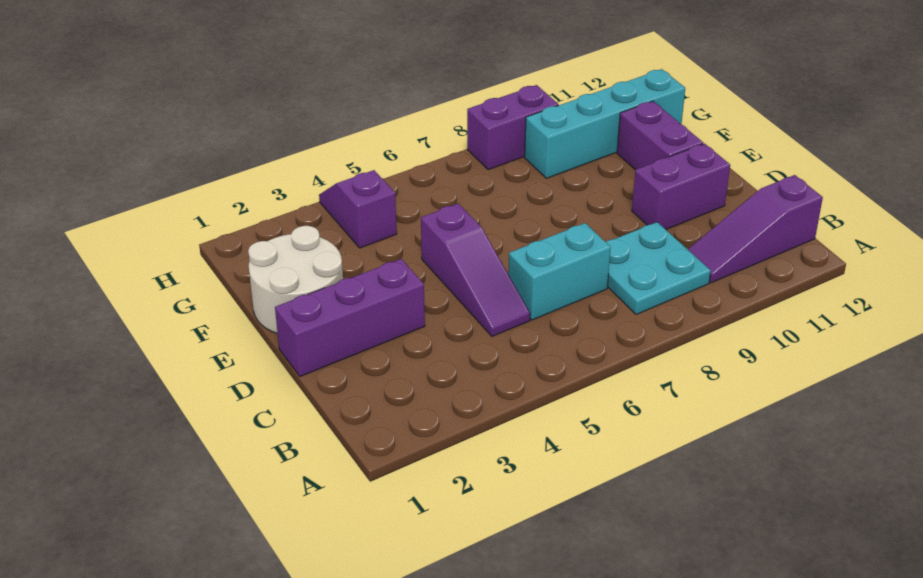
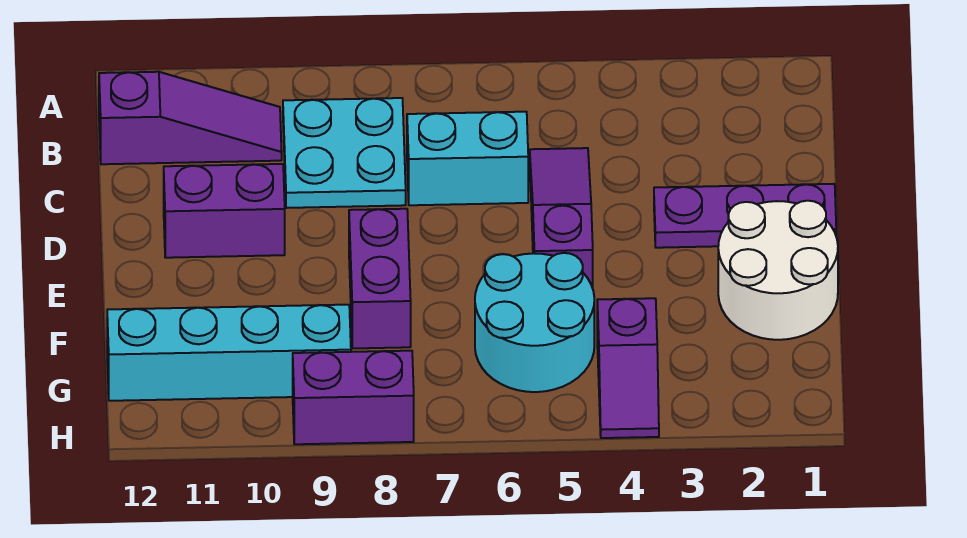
purple 1x3 brick [275,259,425,376] -> purple 1x3 plate [654,184,836,248]
purple 1x2 brick [617,101,703,170] -> purple 1x2 brick moved to [349,209,411,348]
none -> cyan 2x2 round brick [475,253,594,392]

